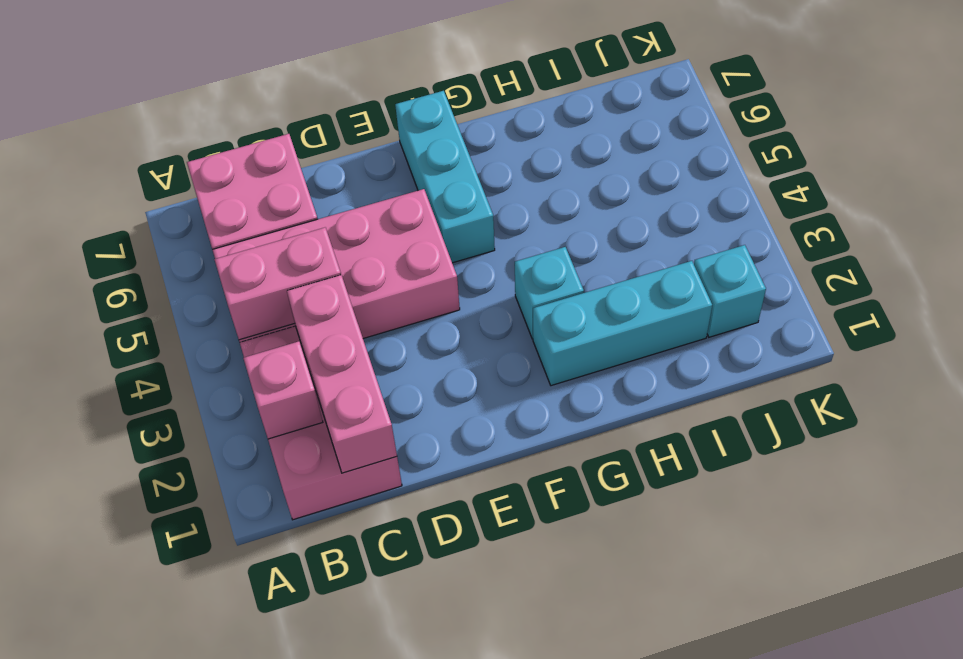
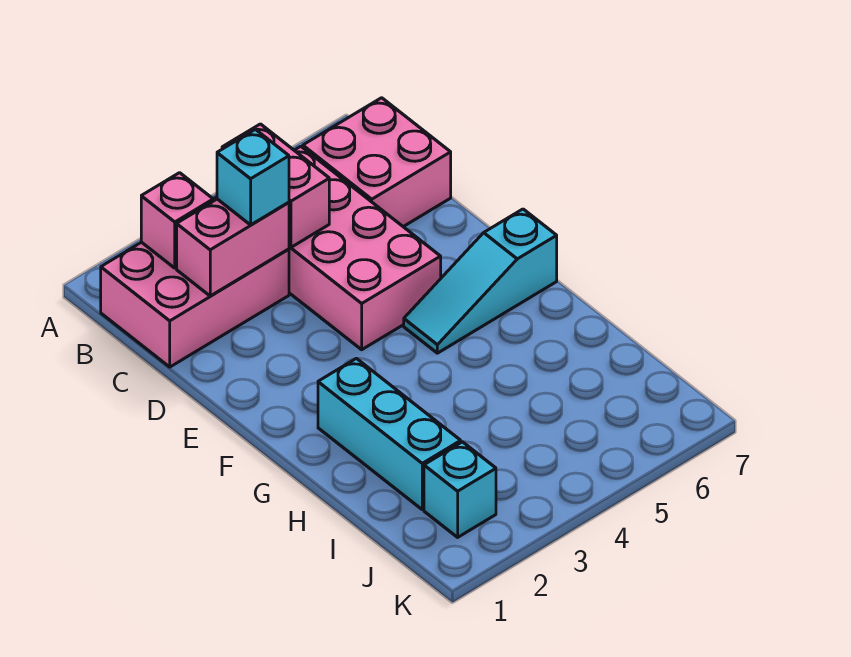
pink 1x3 brick [287,275,397,473] -> pink 1x2 brick [177,199,289,296]
cyan 1x3 brick [395,91,495,263] -> cyan 1x3 slope [404,209,557,353]
cyan 1x1 brick [515,247,584,339] -> cyan 1x1 brick moved to [217,129,289,225]

